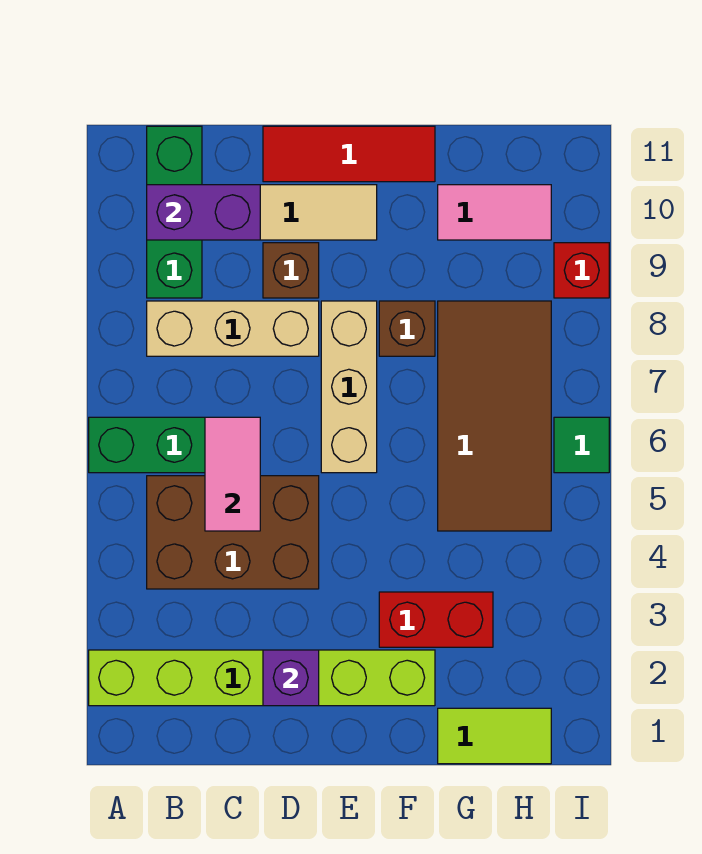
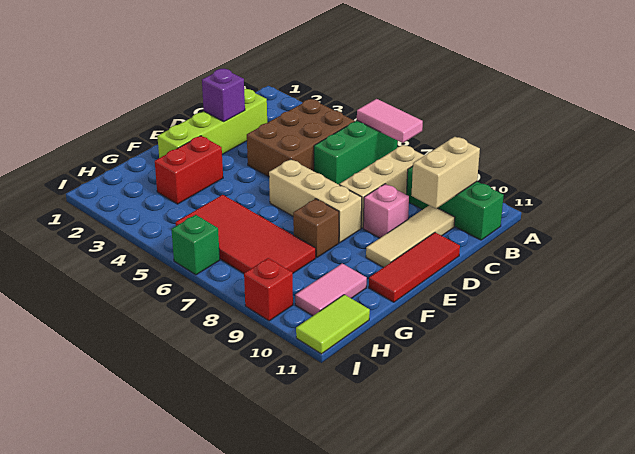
lime 1x6 brick [89,650,435,706] -> lime 1x4 brick [157,89,267,158]
purple 1x2 brick [147,185,260,240] -> tan 1x2 brick [411,137,480,209]
pink 1x2 tile [205,417,260,531] -> pink 1x2 tile moved to [357,99,423,143]
brown 1x1 brick [263,243,319,298] -> pink 1x1 brick [363,184,409,238]
lime 1x2 tile [438,708,551,764] -> lime 1x2 tile moved to [296,295,370,354]
brown 2x4 tile [438,301,551,531] -> red 2x4 tile [176,195,316,273]
green 1x1 tile [554,417,609,473] -> green 1x1 brick [172,215,220,275]

